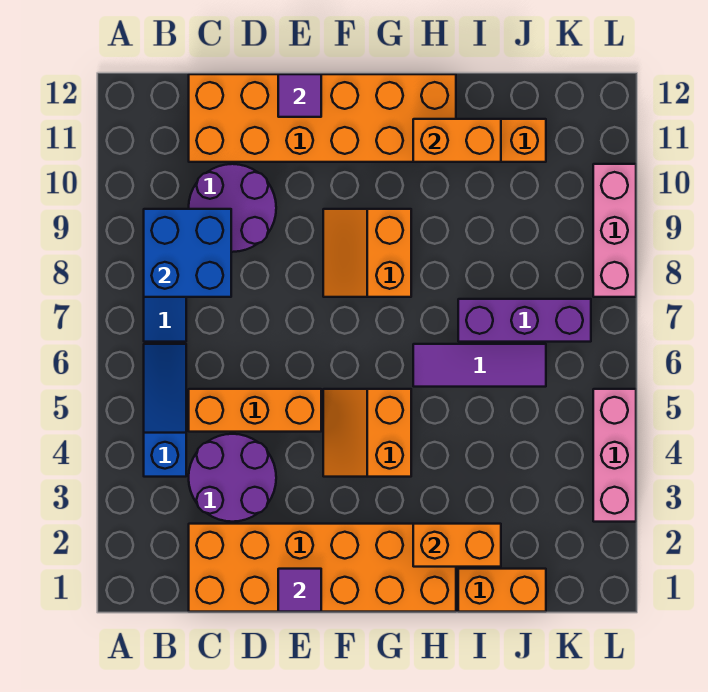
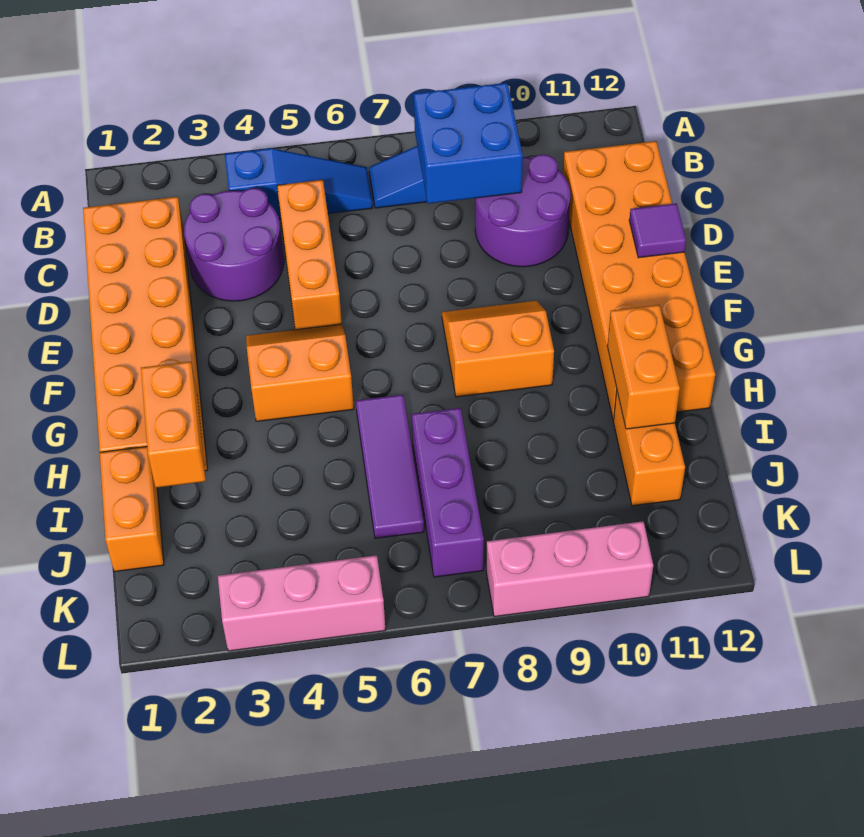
purple 1x1 tile [278,569,321,612] -> none

